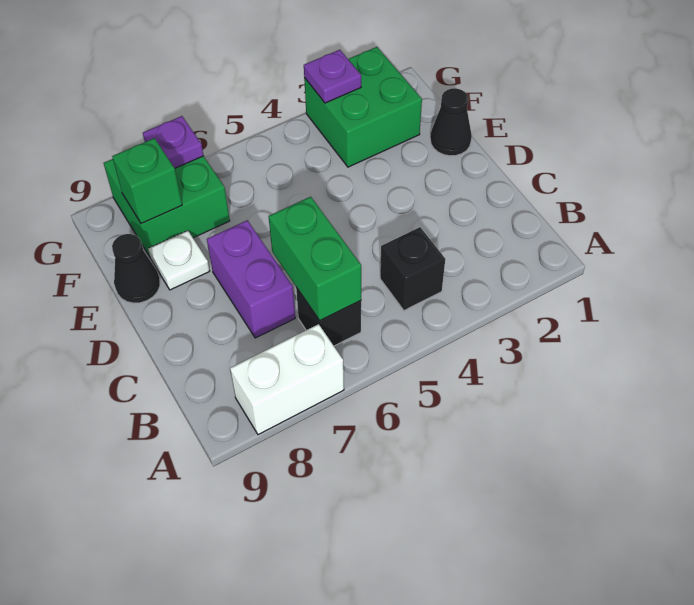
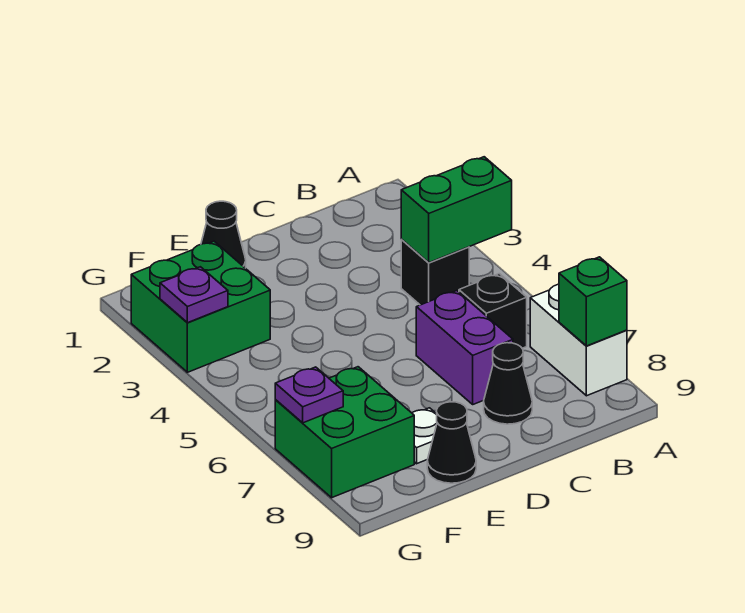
green 1x2 brick [269,197,361,321] -> green 1x2 brick moved to [401,157,512,263]
purple 1x2 brick [207,220,295,338] -> purple 1x2 brick turned to [416,291,513,404]
none -> black 1x1 cone [484,343,532,424]
green 1x1 brick [112,138,182,223] -> green 1x1 brick moved to [559,257,627,346]

